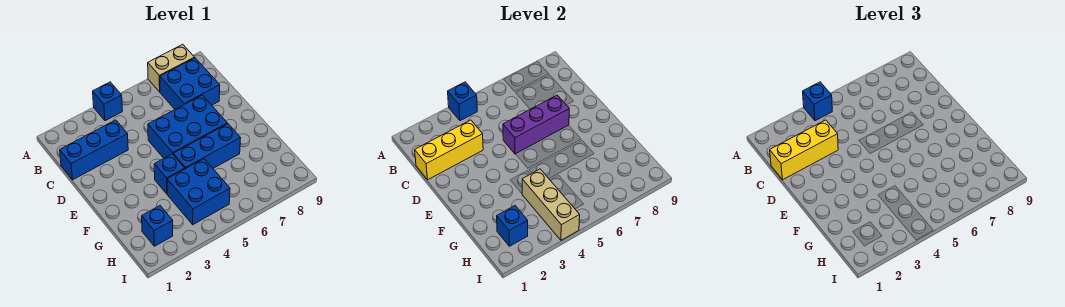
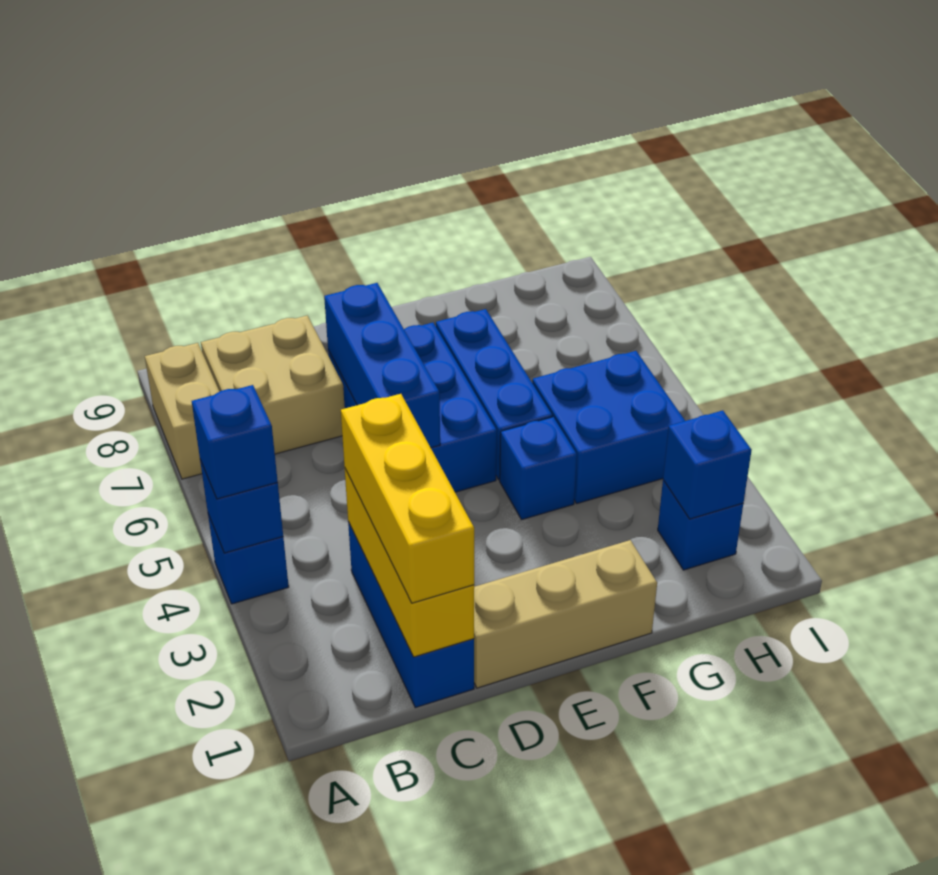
blue 2x2 brick [160,58,220,109] -> tan 2x2 brick [201,316,345,454]
purple 1x3 brick [503,95,569,154] -> blue 1x3 brick [324,283,440,448]
tan 1x3 brick [522,169,580,240] -> tan 1x3 brick moved to [474,540,657,688]

